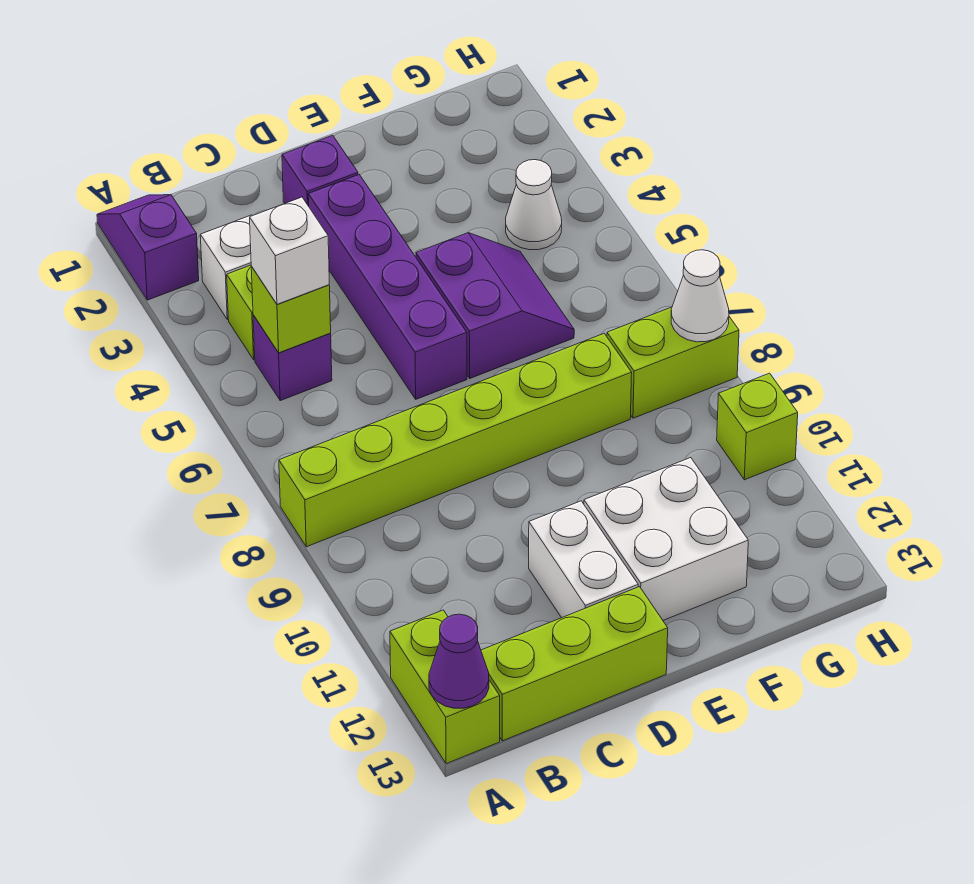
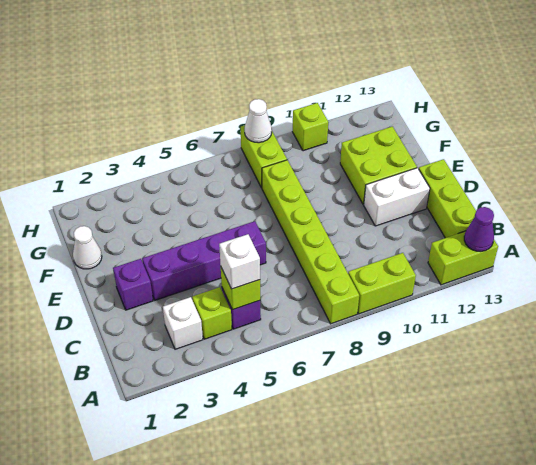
purple 1x2 slope [97,195,199,300] -> none
none -> lime 1x2 brick [348,253,416,314]
purple 2x2 slope [416,233,574,378] -> none
white 2x2 brick [584,458,748,620] -> lime 2x2 brick [340,126,417,204]
white 1x1 cone [506,160,562,250] -> white 1x1 cone moved to [73,226,102,269]

